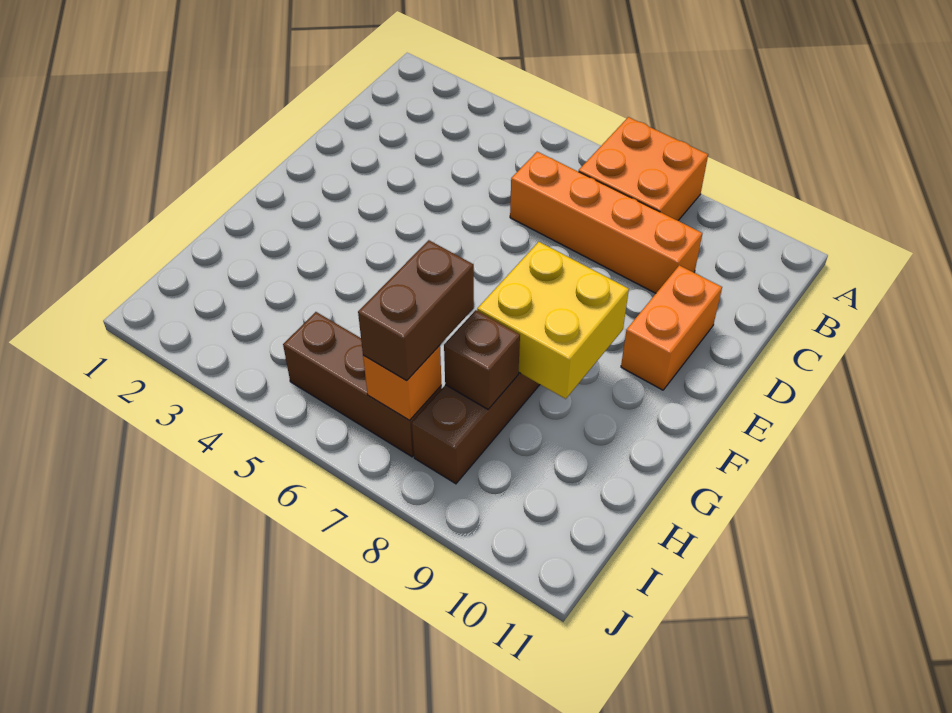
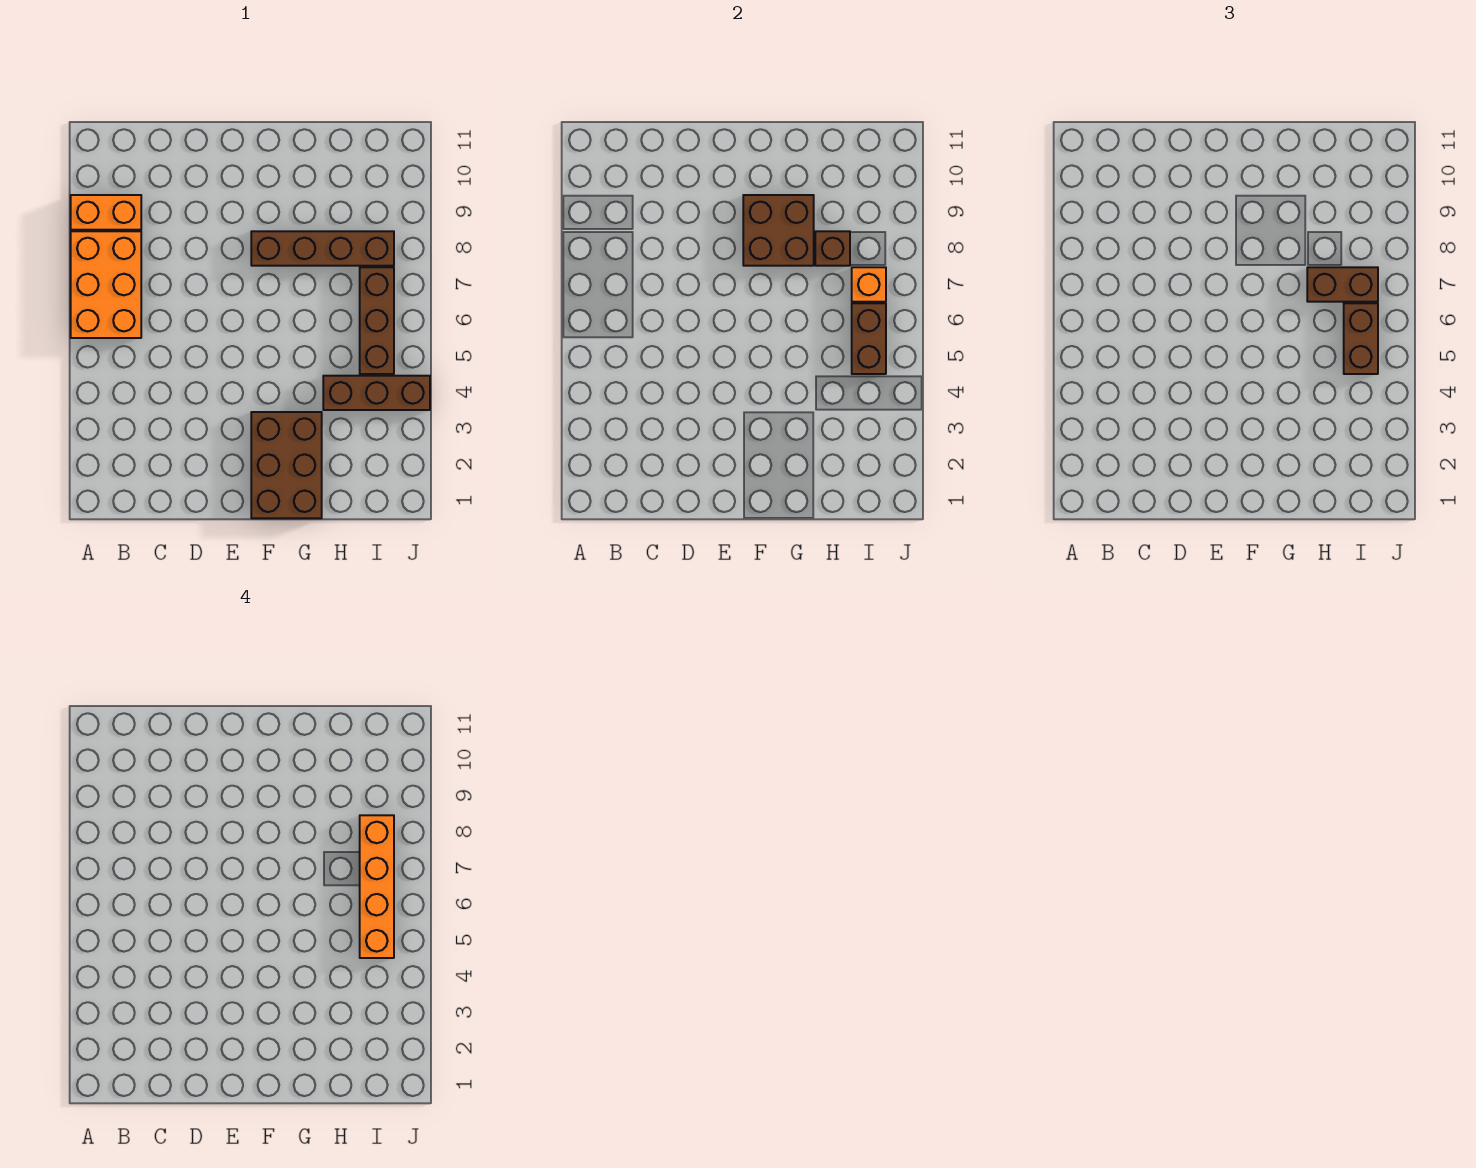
orange 2x2 brick [579,117,708,220] -> orange 2x3 brick [71,231,141,338]
orange 1x4 brick [510,152,702,293] -> orange 1x4 brick moved to [360,815,394,958]
orange 1x2 brick [621,265,722,390] -> orange 1x2 brick moved to [71,195,141,230]
none -> brown 2x3 brick [251,412,322,518]
yellow 2x2 brick [477,242,629,399] -> brown 2x2 brick [743,195,814,266]
none -> brown 1x3 brick [323,376,430,410]
none -> brown 1x2 brick [852,303,886,374]
none -> brown 1x2 brick [1344,303,1378,374]

